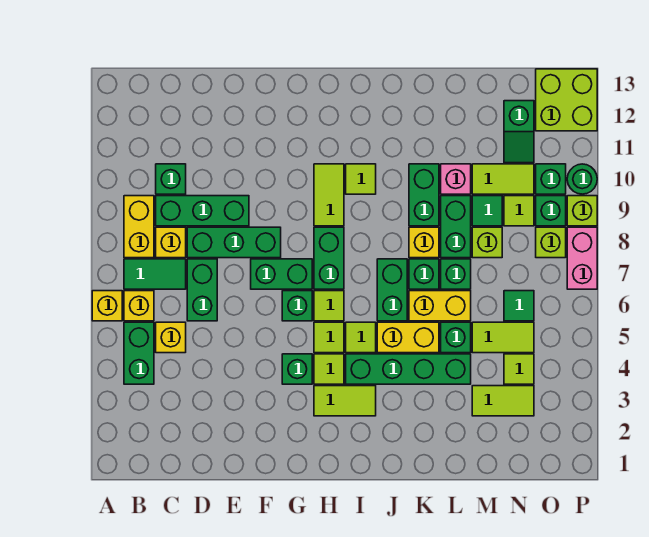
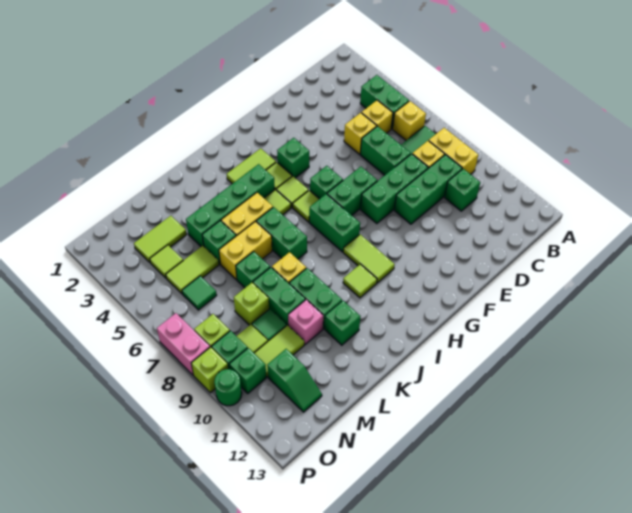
yellow 1x1 brick [92,291,122,321] -> yellow 1x1 brick moved to [344,113,377,154]
green 1x1 brick [409,259,439,289] -> green 1x1 brick moved to [325,301,361,345]
green 1x2 slope [504,101,534,163] -> green 1x2 slope turned to [267,349,322,412]
lime 2x2 brick [536,69,597,131] -> none

